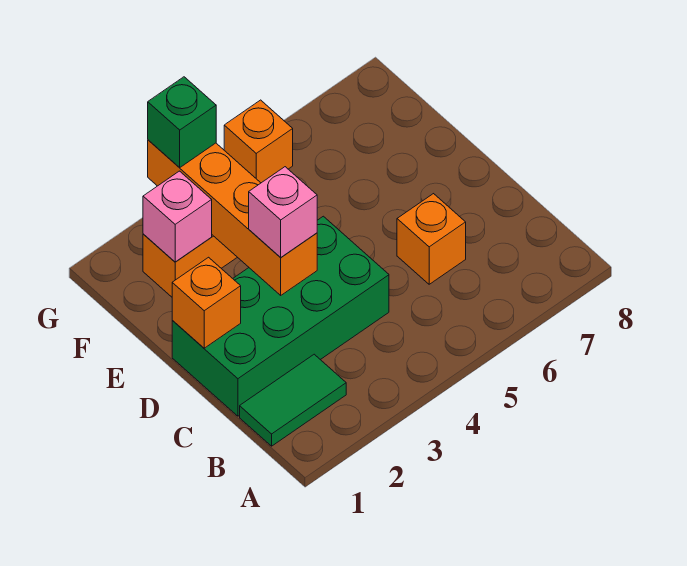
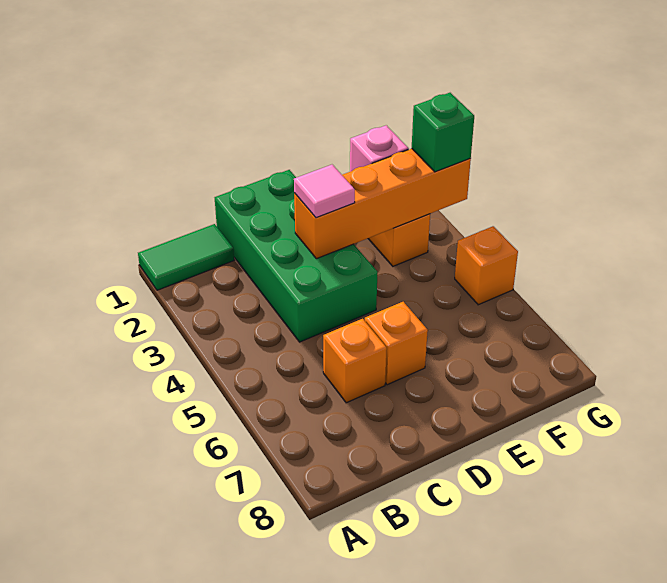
green 1x2 tile [240,354,346,446] -> green 1x2 tile turned to [138,224,234,290]
orange 1x1 brick [172,257,241,348] -> orange 1x1 brick moved to [365,302,428,385]
pink 1x1 brick [249,167,317,258] -> pink 1x1 tile [294,165,355,218]

